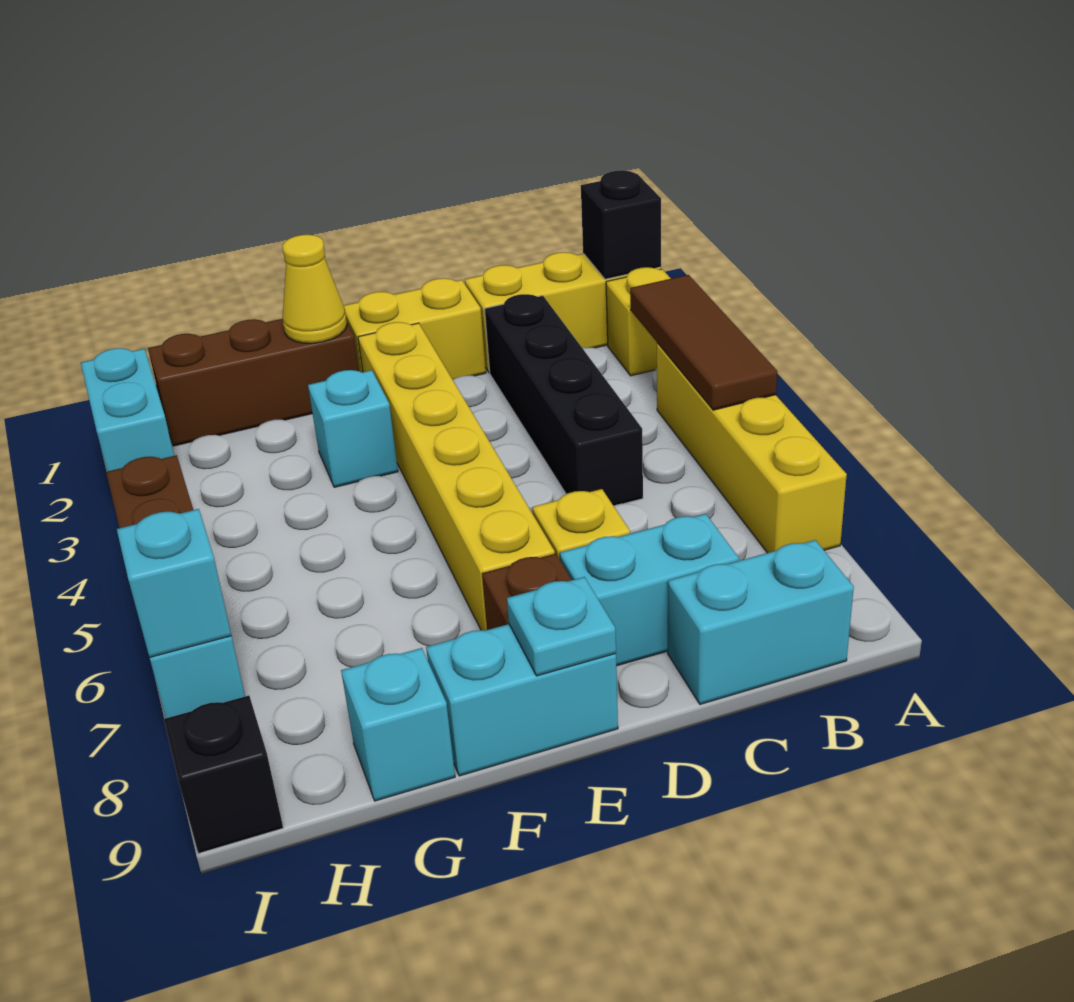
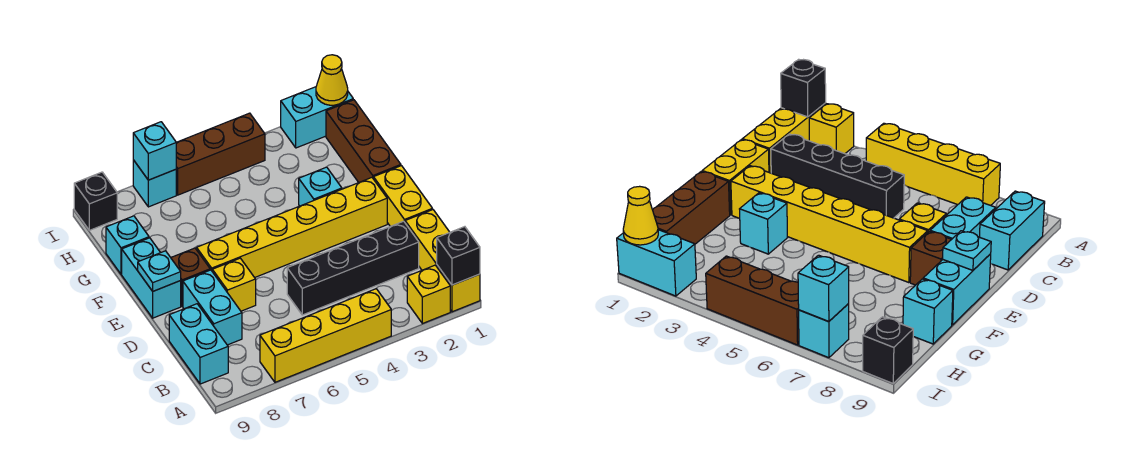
brown 1x3 tile [630,275,777,410] -> none
yellow 1x1 cone [282,235,347,343] -> yellow 1x1 cone moved to [316,55,348,105]

